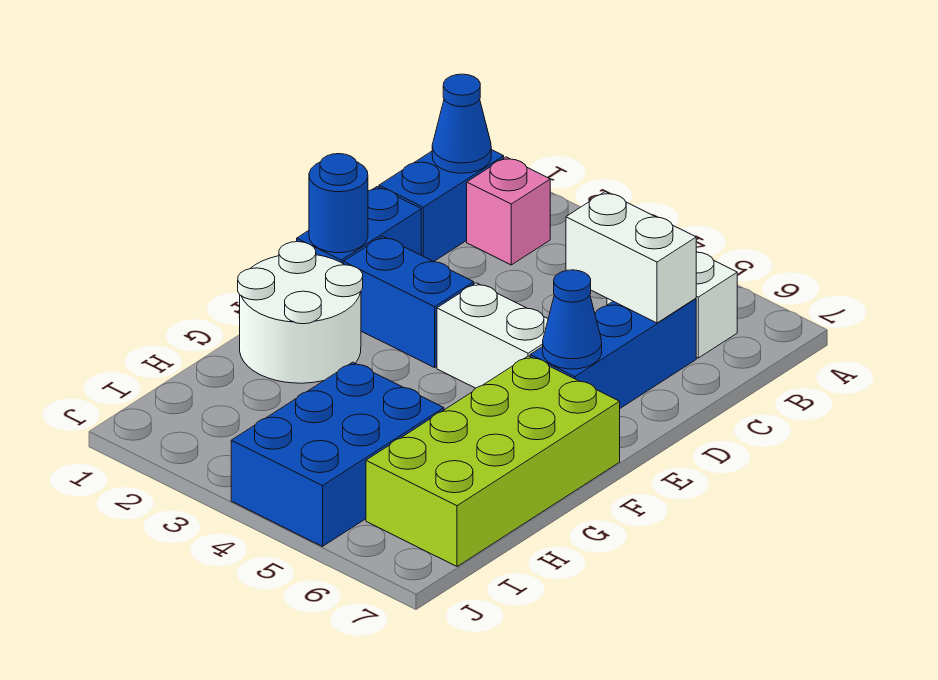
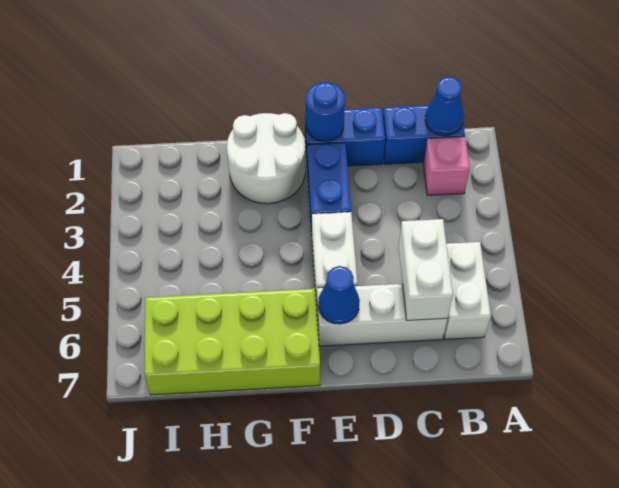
blue 1x3 brick [530,298,696,408] -> white 1x3 brick [317,284,447,346]
blue 2x3 brick [231,362,444,546] -> none

